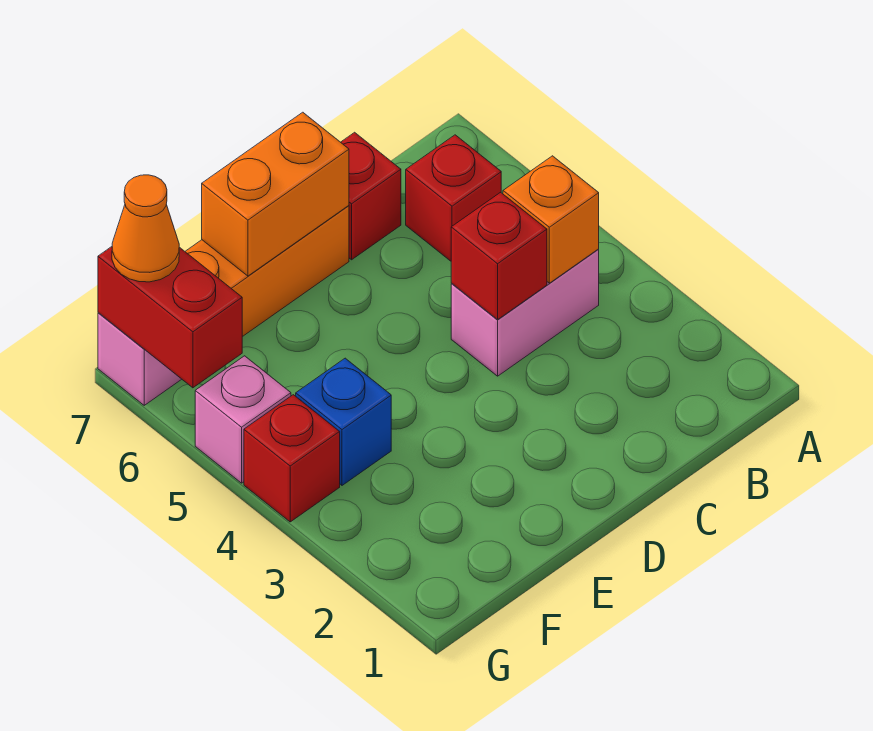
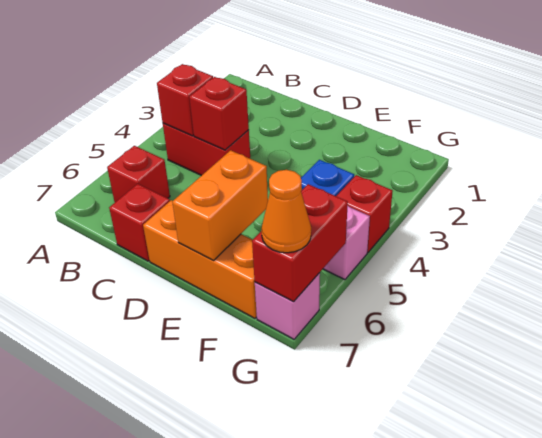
pink 1x2 brick [451,249,599,376] -> red 1x2 brick [163,123,250,176]
orange 1x1 brick [503,156,599,283] -> red 1x1 brick [157,64,213,136]
orange 1x2 brick [202,112,349,276] -> orange 1x2 brick turned to [172,150,268,260]

